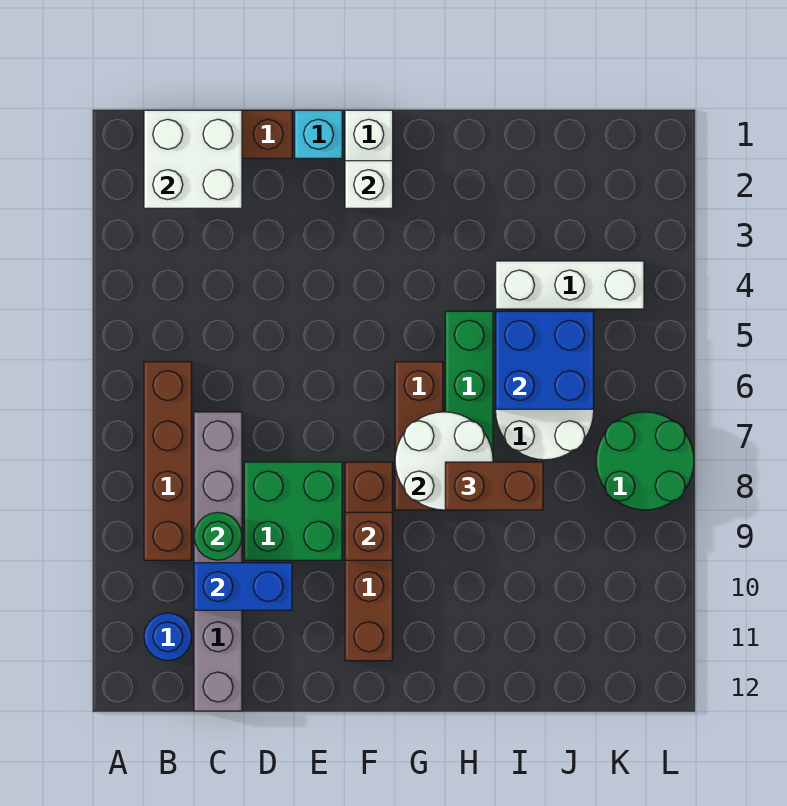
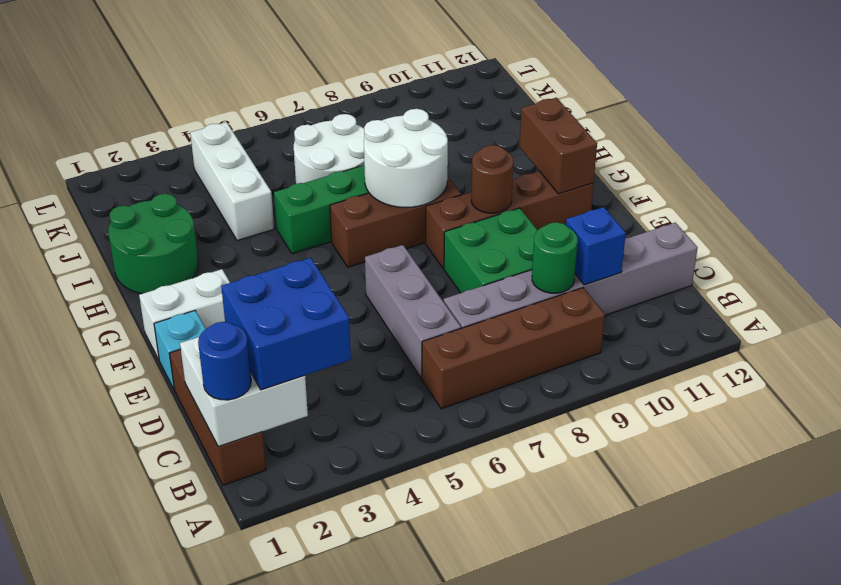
blue 1x1 round brick [144,613,192,661] -> blue 1x1 round brick moved to [198,322,251,400]
none -> grey 1x3 brick [365,245,461,379]
blue 1x2 brick [194,563,292,610] -> blue 1x1 brick [566,207,626,285]
white 1x1 brick [345,161,393,208] -> none
brown 1x1 brick [345,512,393,560] -> brown 1x1 round brick [471,145,513,213]
brown 1x2 brick [445,462,543,510] -> brown 1x2 brick moved to [520,98,597,194]
blue 2x2 brick [496,311,594,409] -> blue 2x2 brick moved to [221,258,351,390]
green 2x2 round brick [596,412,694,510] -> green 2x2 round brick moved to [108,194,198,294]

